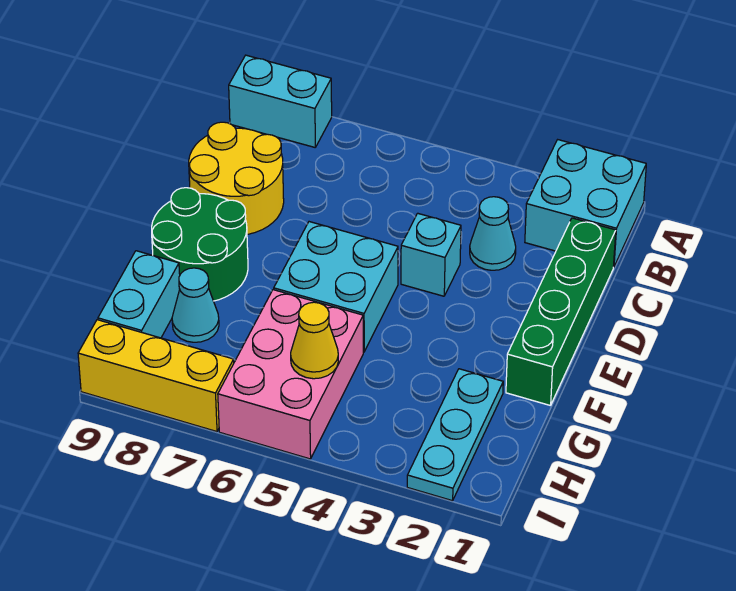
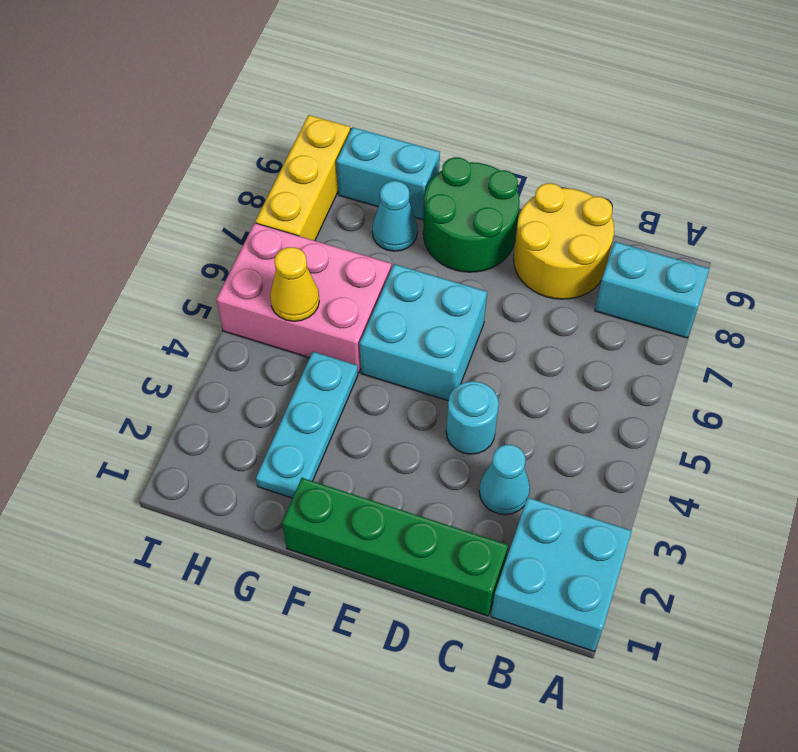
cyan 1x2 brick [229,55,332,147] -> cyan 1x2 brick turned to [595,242,709,338]
cyan 1x1 brick [401,213,461,296] -> cyan 1x1 round brick [446,381,499,454]
cyan 1x3 plate [407,369,503,501] -> cyan 1x3 plate turned to [256,352,358,498]

